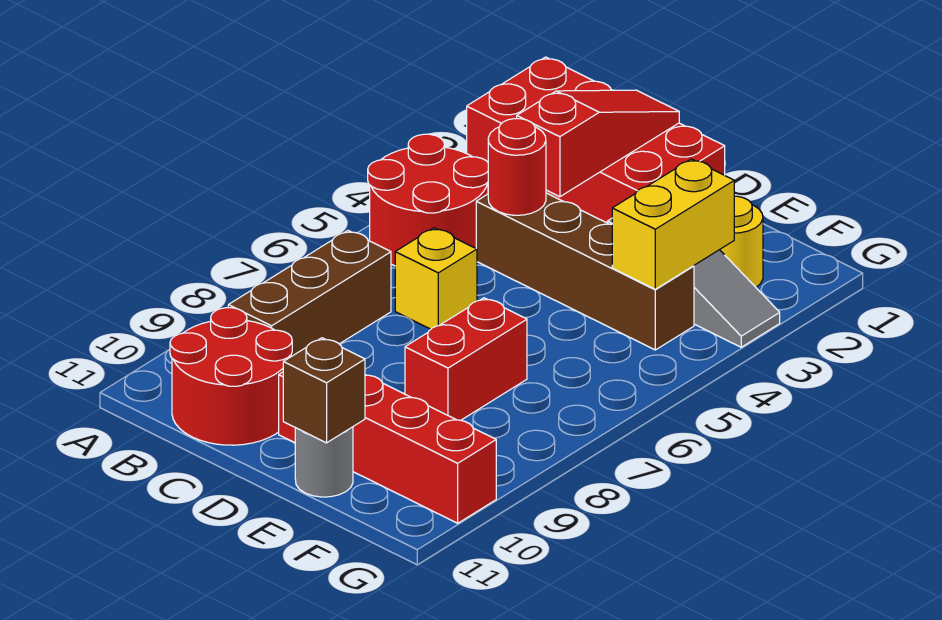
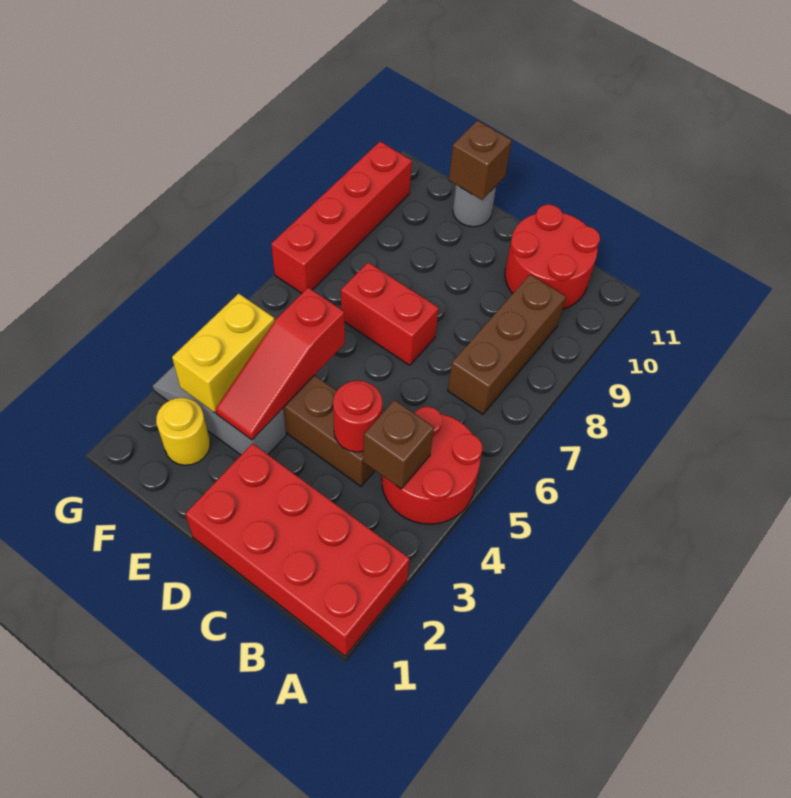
none -> brown 1x1 brick [363,400,434,489]
red 1x3 slope [517,90,679,197] -> red 1x3 slope moved to [216,288,345,440]
yellow 1x1 brick [395,228,477,329] -> none
red 1x4 brick [279,372,496,523] -> red 1x4 brick turned to [271,141,412,293]
red 1x2 brick [405,298,527,420] -> red 1x2 brick turned to [341,262,439,365]

